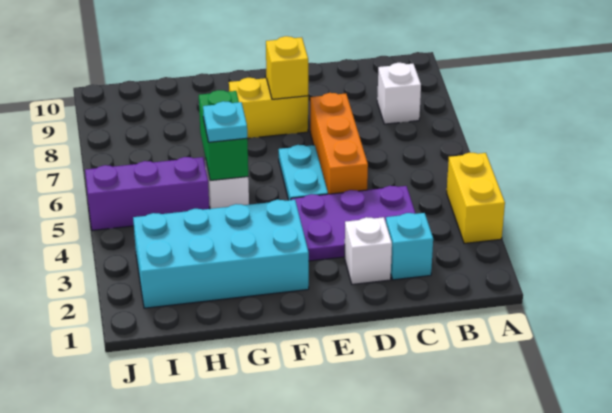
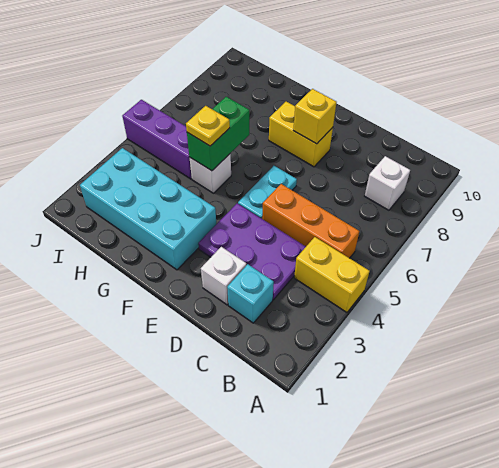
yellow 1x2 brick [447,153,505,243] -> yellow 1x2 brick turned to [294,237,369,312]
orange 1x3 brick [310,93,368,194] -> orange 1x3 brick turned to [262,184,359,258]
cyan 1x1 plate [203,101,247,142] -> yellow 1x1 plate [186,106,230,146]

